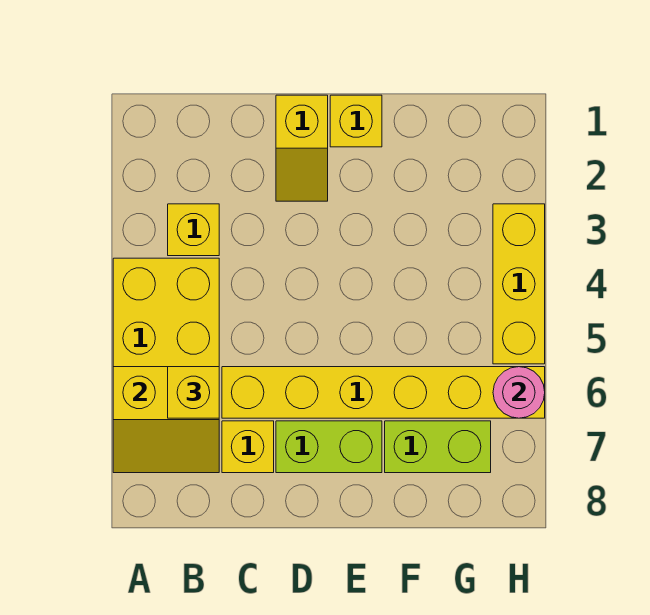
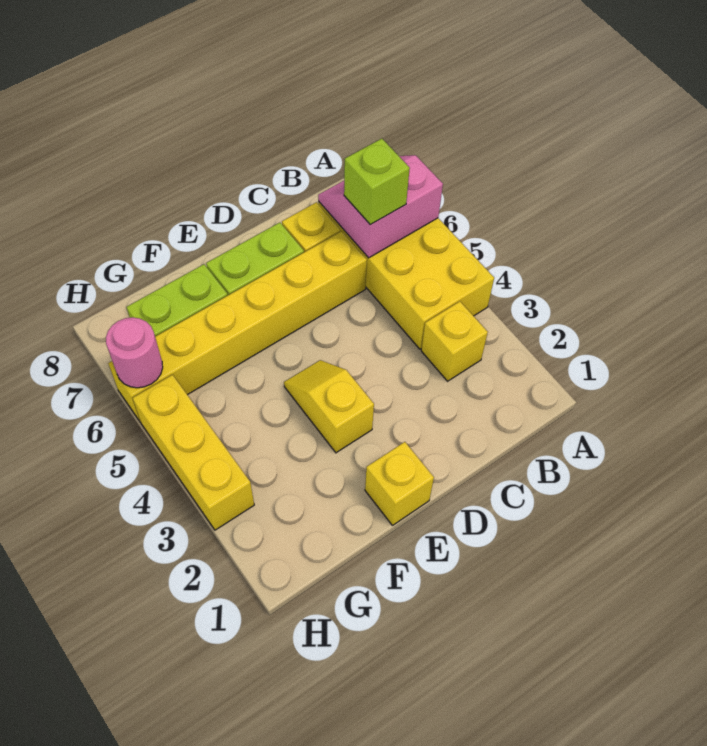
yellow 2x2 slope [113,367,219,473] -> pink 2x2 slope [318,155,443,258]
yellow 1x1 brick [168,367,219,418] -> lime 1x1 brick [344,139,410,225]
yellow 1x2 slope [276,95,328,201] -> yellow 1x2 slope moved to [284,360,374,453]

